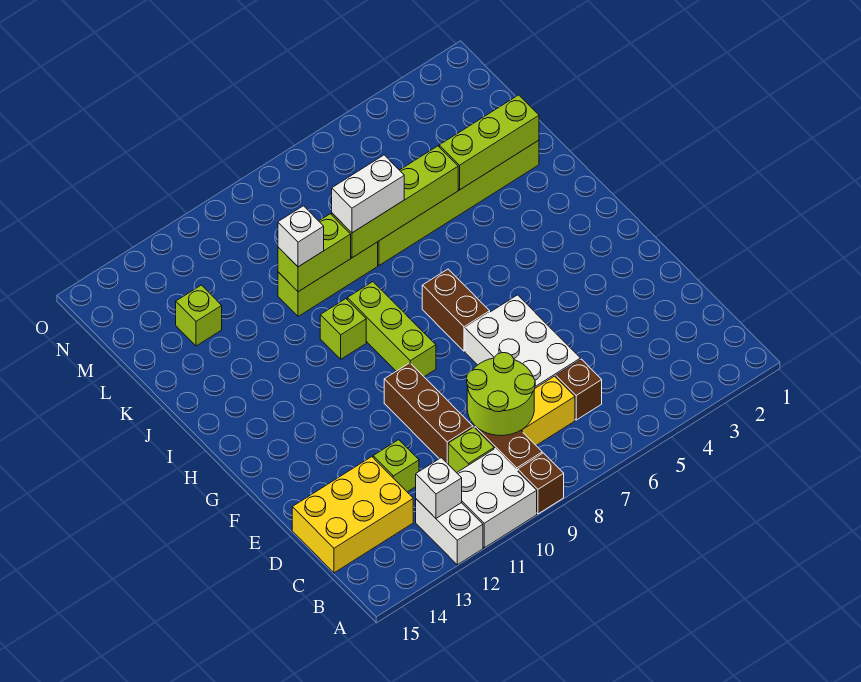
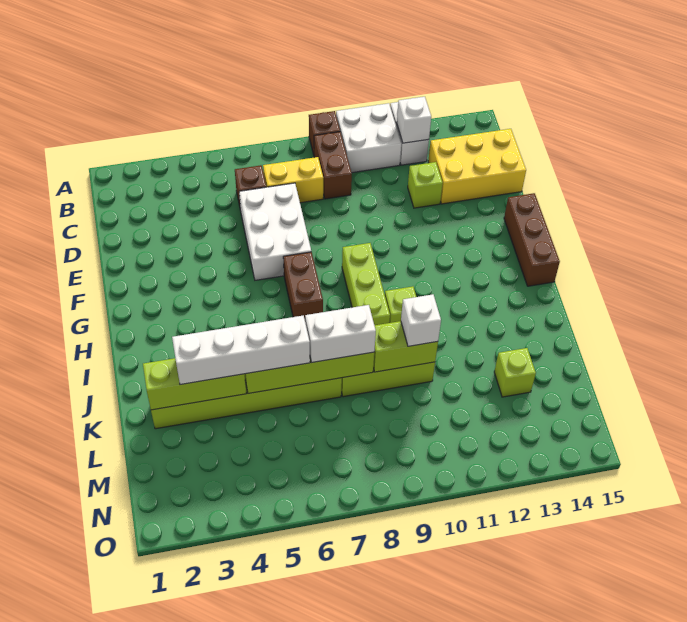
lime 2x2 round brick [467,353,535,436] -> none
lime 1x1 brick [448,427,494,473] -> none
brown 1x3 brick [384,363,473,464] -> brown 1x3 brick moved to [504,193,560,286]
none -> white 1x4 brick [172,316,310,385]

